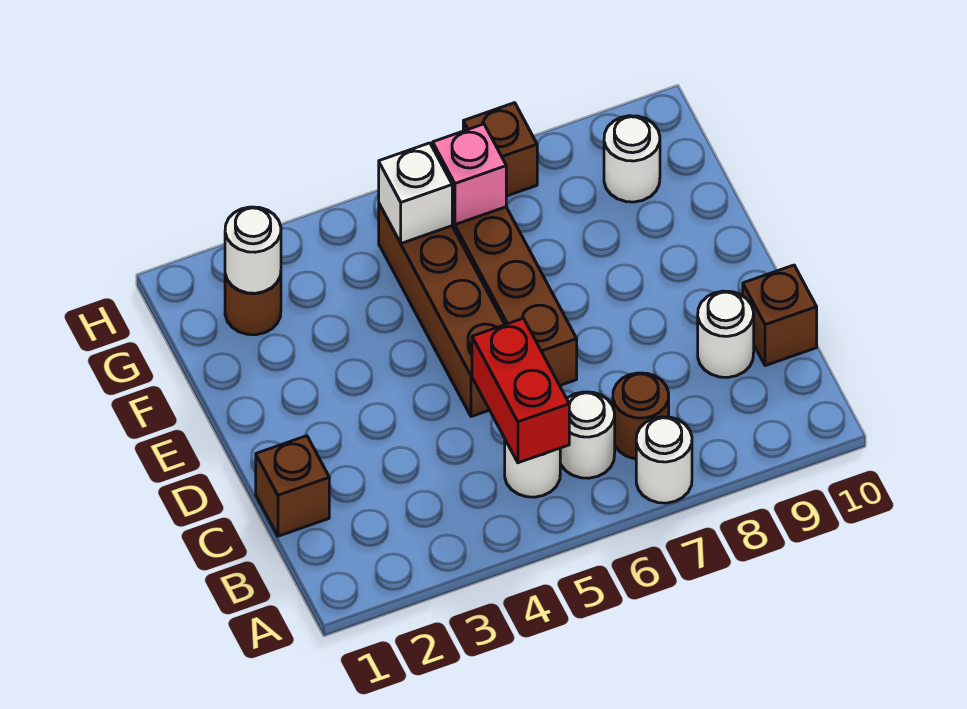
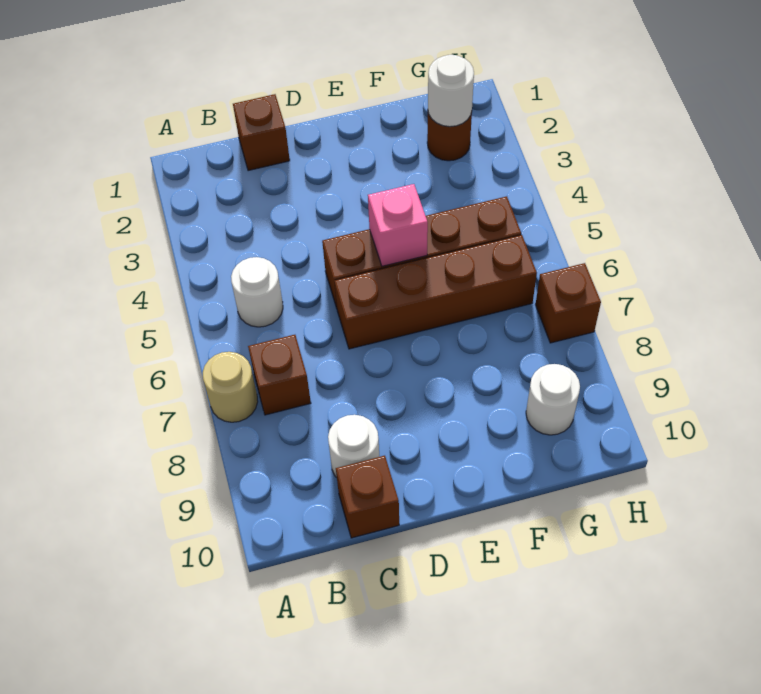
white 1x1 round brick [636,417,692,503] -> tan 1x1 round brick [203,352,258,422]
red 1x2 brick [472,318,569,463] -> none
white 1x1 round brick [560,392,615,478] -> none
brown 1x1 round brick [613,373,669,459] -> brown 1x1 brick [248,335,311,415]
white 1x1 brick [379,143,452,243] -> none
pink 1x1 brick [433,124,506,225] -> pink 1x1 brick moved to [368,184,428,266]

